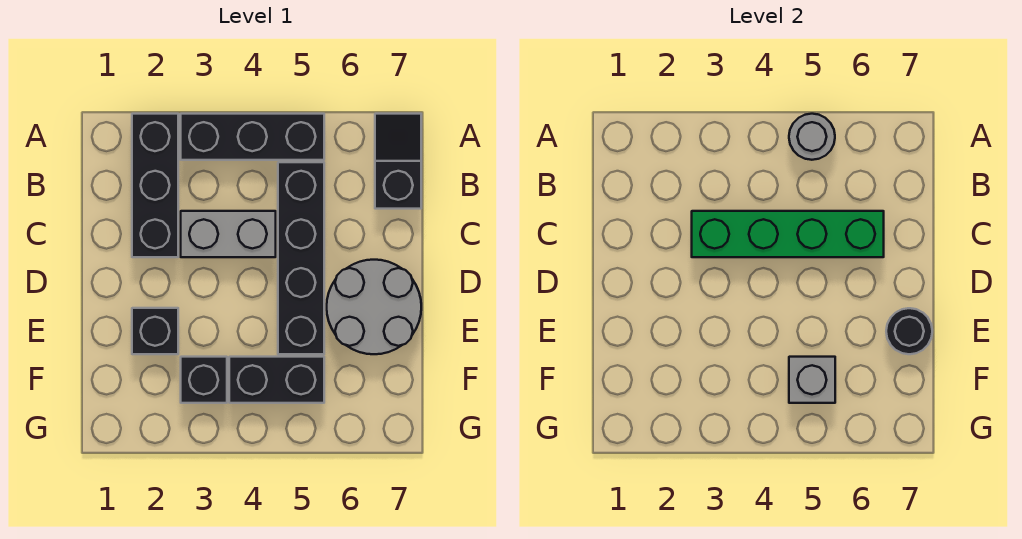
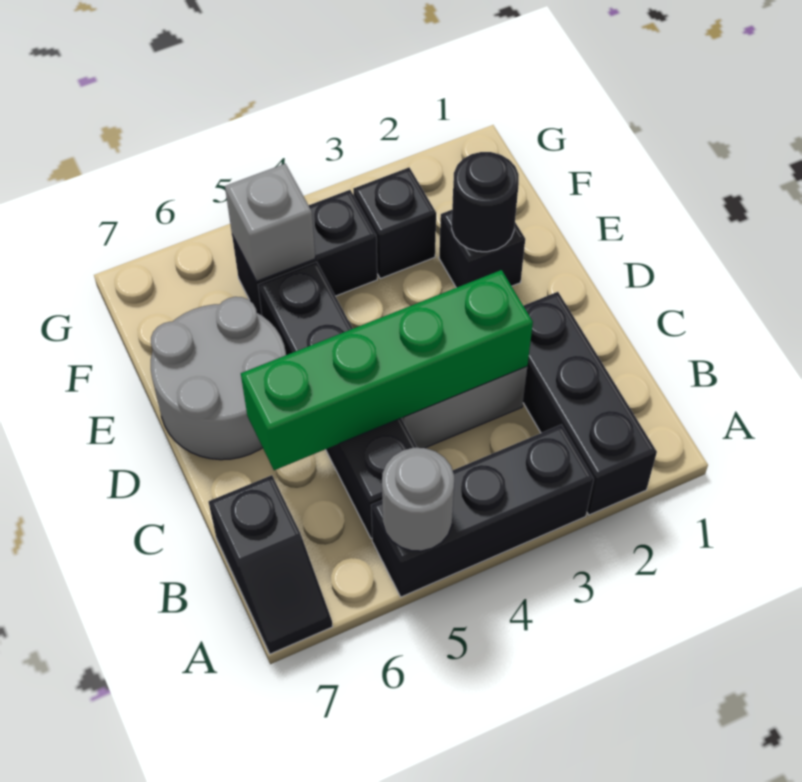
black 1x1 round brick [886,308,932,354] -> black 1x1 round brick moved to [452,152,519,252]

